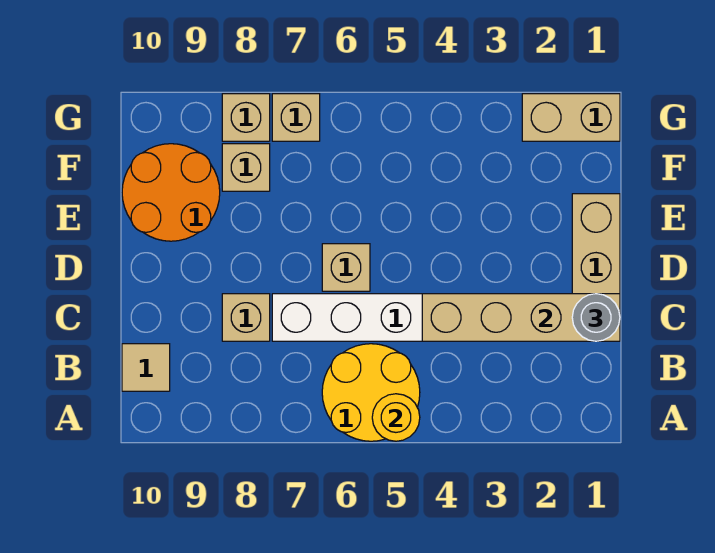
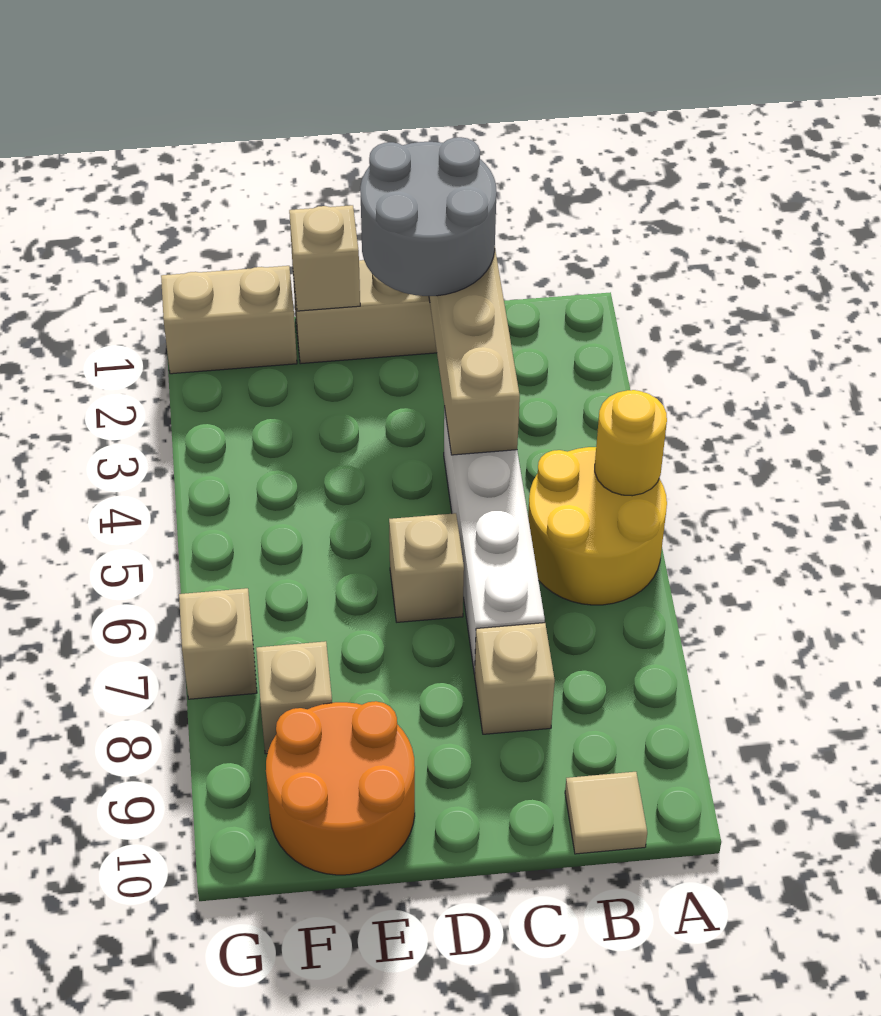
grey 1x1 round brick [572,294,620,341] -> grey 2x2 round brick [360,137,497,296]
tan 1x2 brick [522,94,620,141] -> tan 1x2 brick turned to [161,266,297,374]
tan 1x1 brick [222,94,270,141] -> tan 1x1 brick moved to [289,205,360,311]

